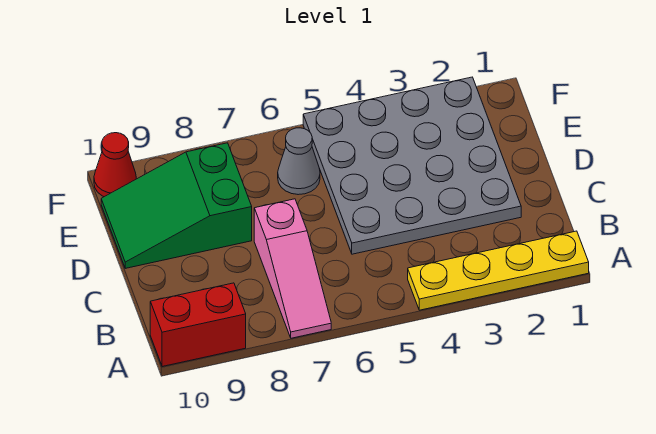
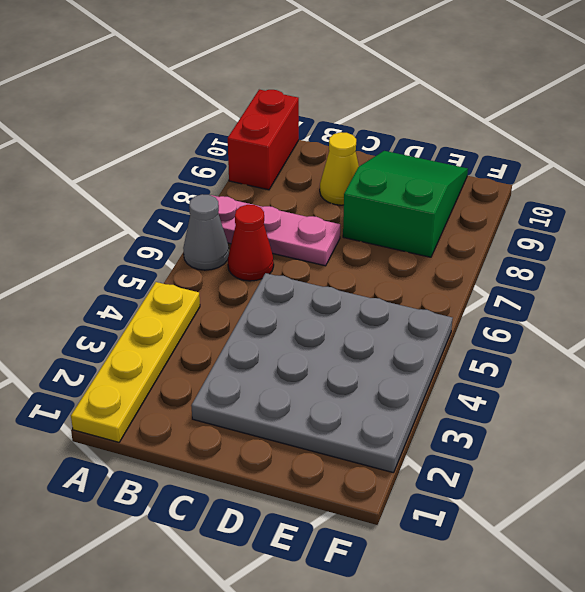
pink 1x3 slope [254,199,331,338] -> pink 1x3 plate [211,195,340,266]
none -> yellow 1x1 cone [320,132,359,205]
grey 1x1 cone [278,128,320,195] -> grey 1x1 cone moved to [183,194,229,270]
red 1x1 cone [94,133,136,197] -> red 1x1 cone moved to [228,205,274,281]

